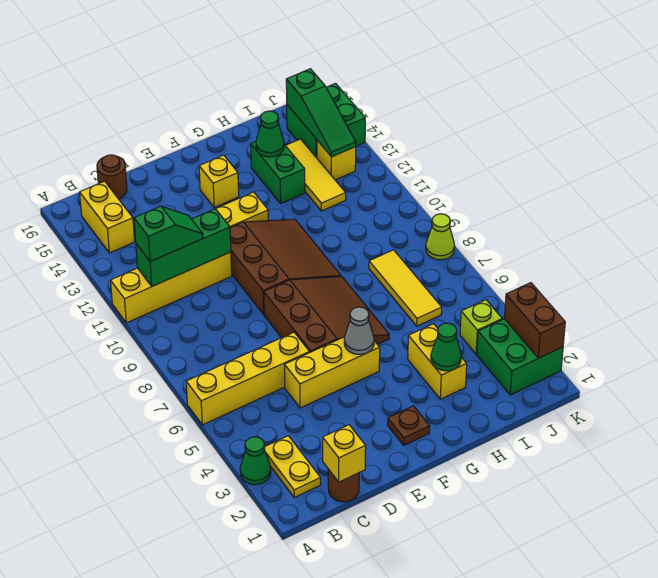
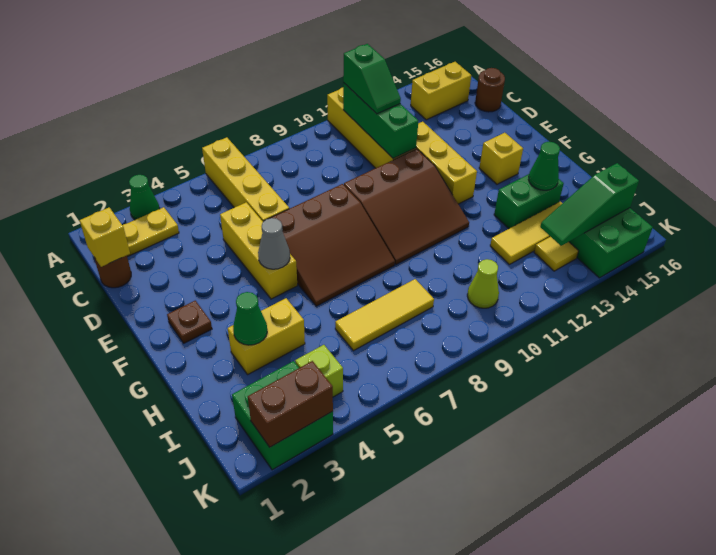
yellow 1x1 brick [317,140,356,180] -> yellow 1x1 tile [534,237,578,271]
lime 1x1 cone [426,214,455,260] -> lime 1x1 cone moved to [467,259,499,308]

